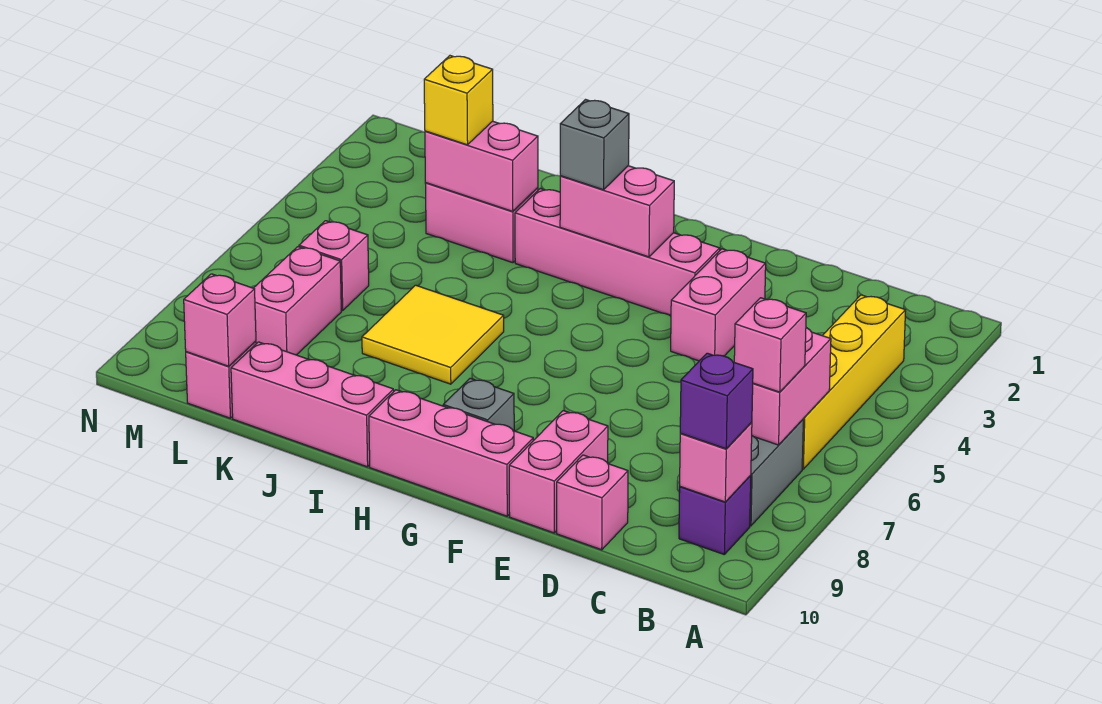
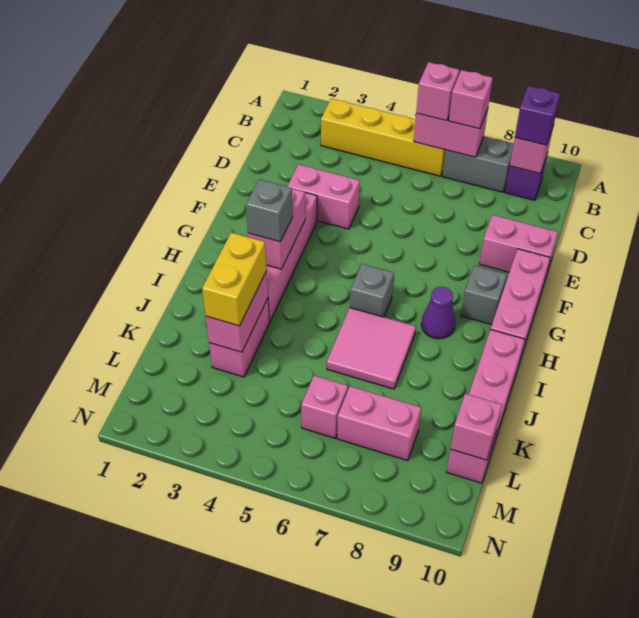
pink 1x1 brick [557,455,628,550] -> pink 1x1 brick moved to [416,62,459,121]
none -> grey 1x1 brick [350,264,394,317]
none -> purple 1x1 cone [421,287,456,339]
yellow 2x2 tile [362,285,504,384] -> pink 2x2 tile [327,308,416,389]
yellow 1x1 brick [424,56,493,145] -> yellow 1x2 brick [202,232,267,326]

